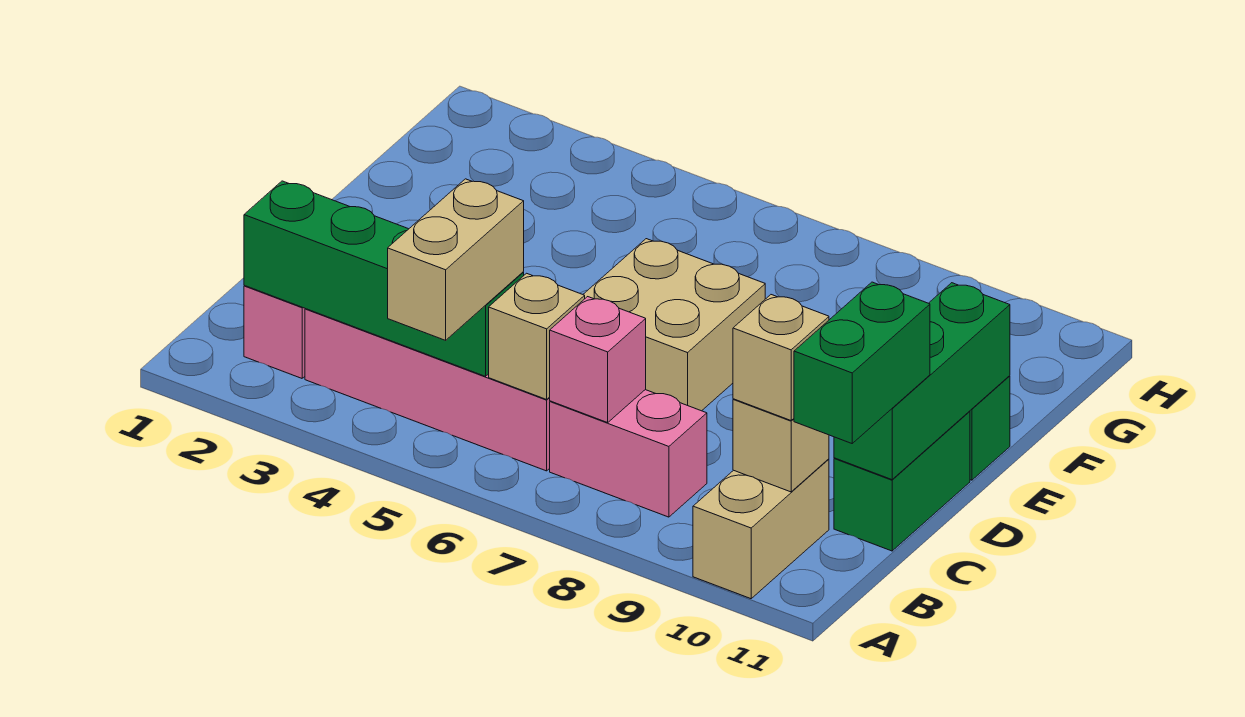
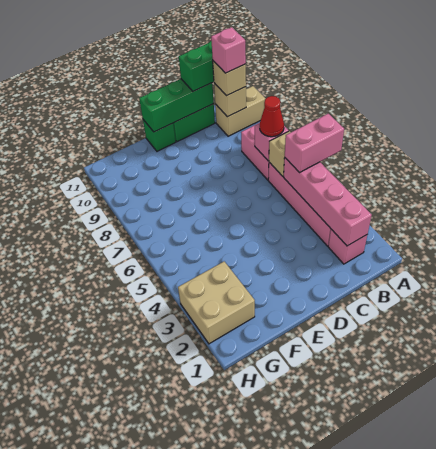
tan 1x2 brick [388,179,524,340] -> pink 1x2 brick [285,114,344,173]
green 1x4 brick [244,181,524,376] -> pink 1x4 brick [284,158,372,246]
none -> red 1x1 cone [260,96,284,137]
none -> pink 1x1 brick [211,27,246,73]
tan 2x2 brick [583,239,765,411] -> tan 2x2 brick moved to [178,262,255,344]

